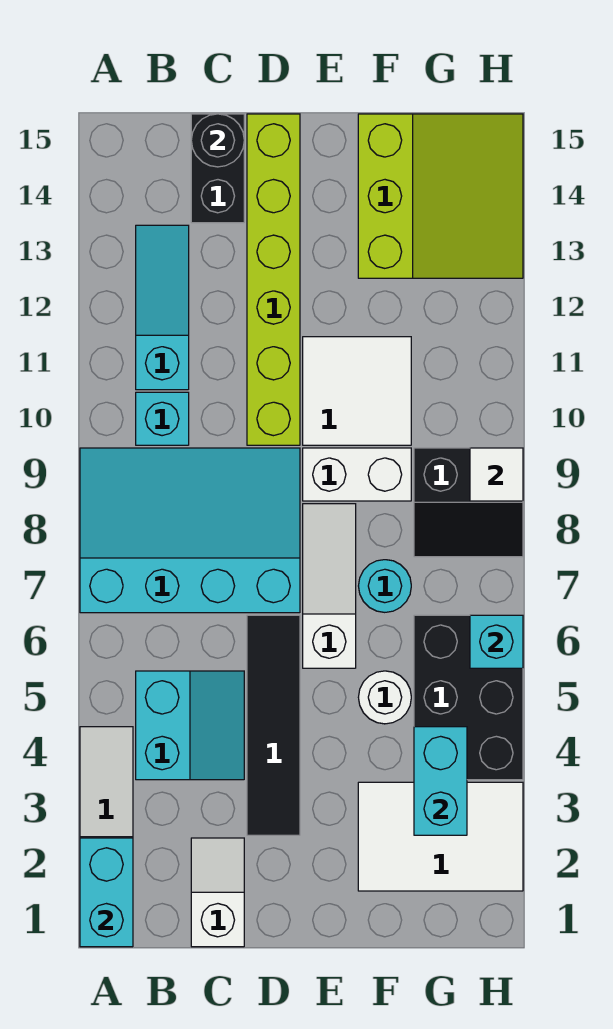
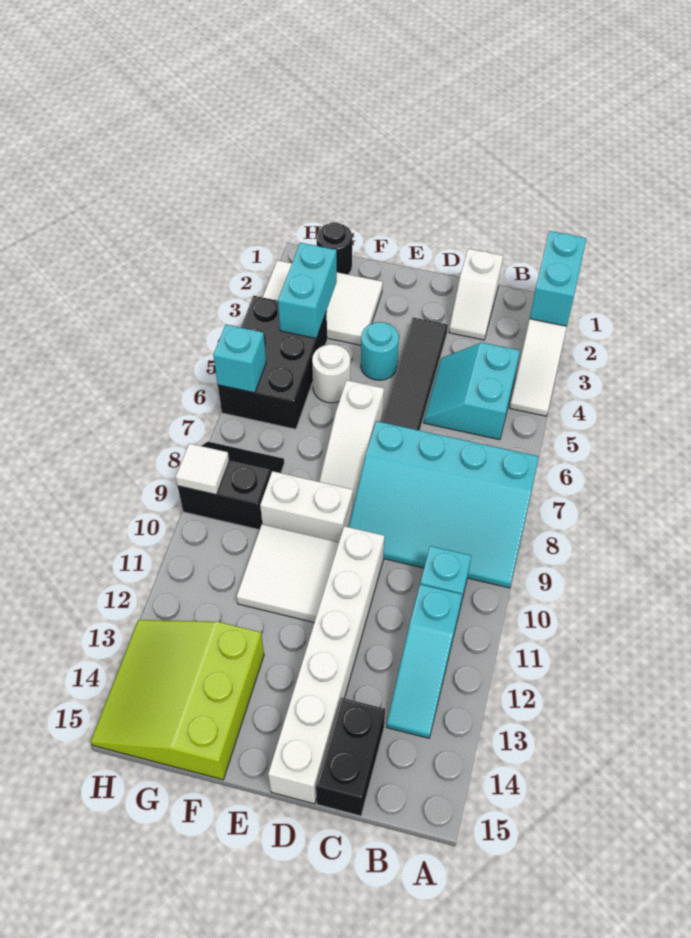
black 1x1 round brick [191,114,244,167] -> black 1x1 round brick moved to [317,222,352,274]
lime 1x6 brick [247,114,300,445] -> white 1x6 brick [268,526,385,804]
cyan 1x1 round brick [359,560,411,612] -> cyan 1x1 round brick moved to [361,322,399,380]

